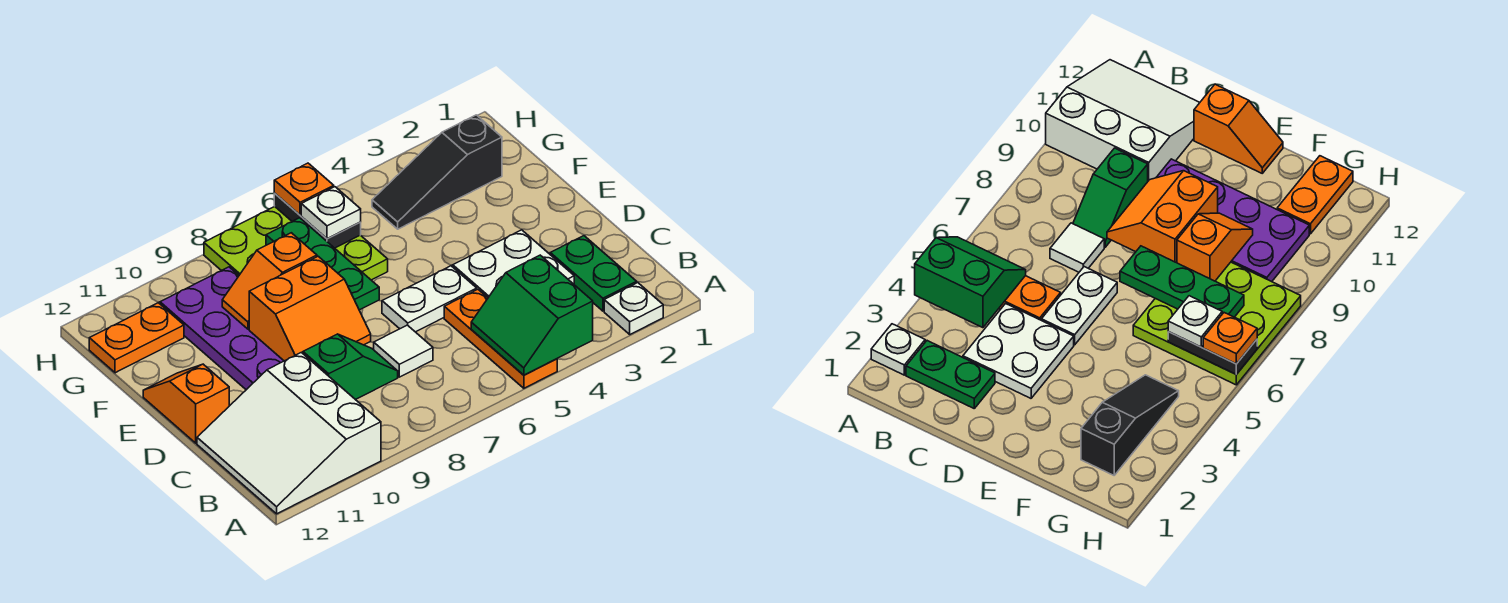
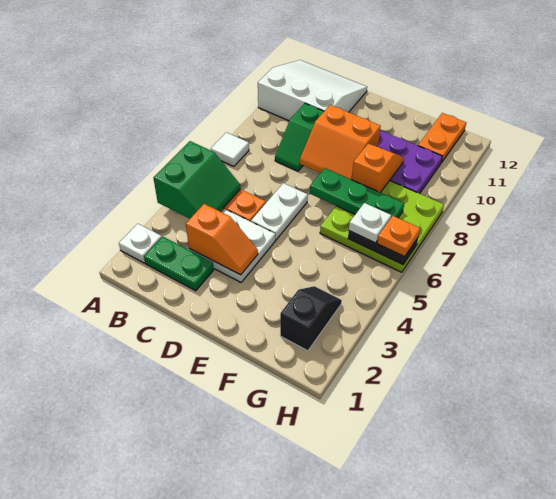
green 2x2 slope [471,255,593,375] -> green 2x2 slope turned to [154,141,241,219]
white 1x1 tile [374,325,433,377] -> white 1x1 tile moved to [211,132,249,167]
orange 2x2 slope [249,256,371,361] -> orange 2x2 slope turned to [300,105,381,180]
orange 1x2 slope [143,364,229,443] -> orange 1x2 slope moved to [186,204,258,275]
black 1x3 slope [372,115,502,229] -> black 1x2 slope [280,286,342,351]

